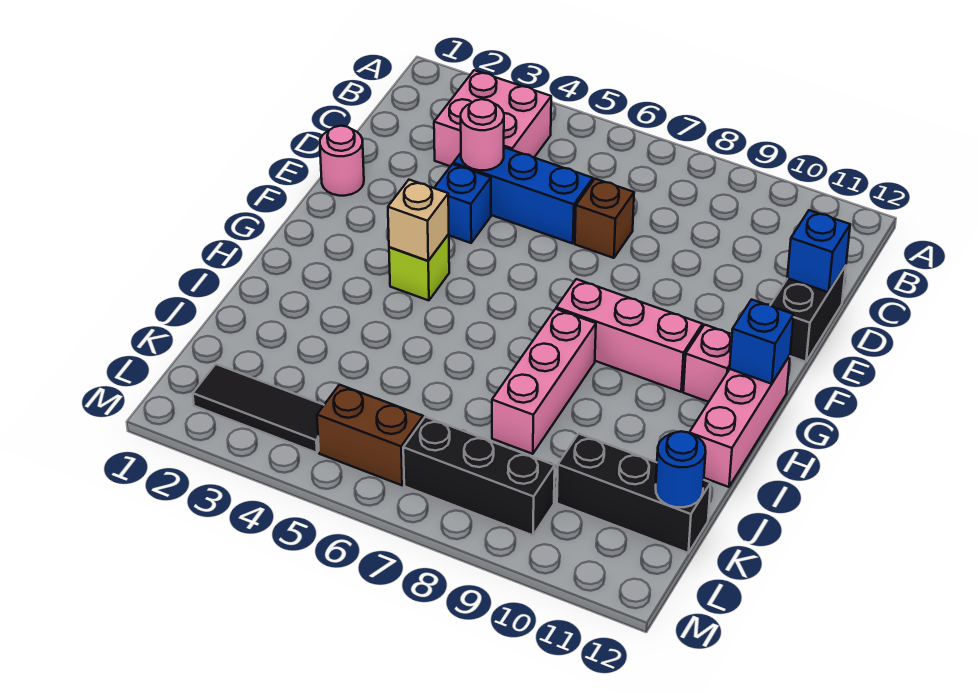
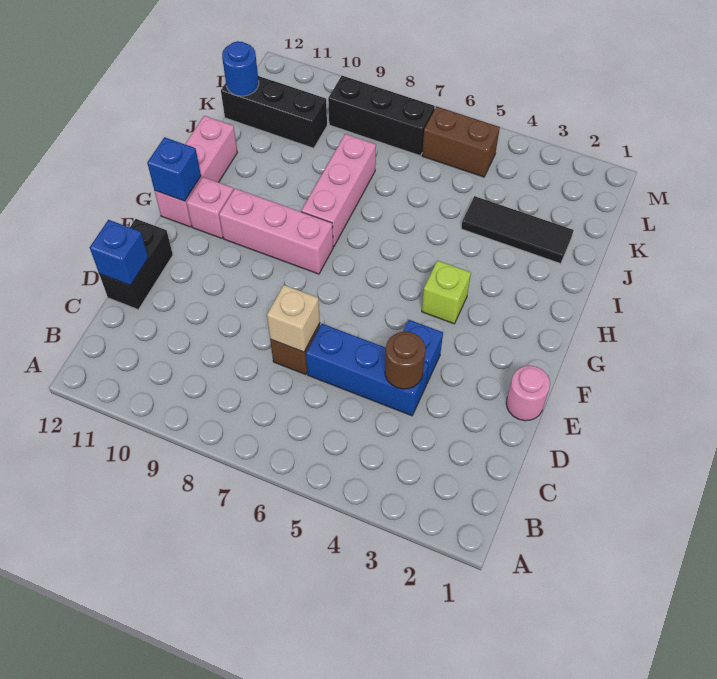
pink 2x2 brick [434,70,551,166] -> none
pink 1x1 round brick [461,99,504,170] -> brown 1x1 round brick [385,332,425,389]
tan 1x1 brick [388,180,449,261] -> tan 1x1 brick moved to [267,285,320,352]
black 1x3 tile [193,364,324,453] -> black 1x3 tile moved to [461,196,574,264]

